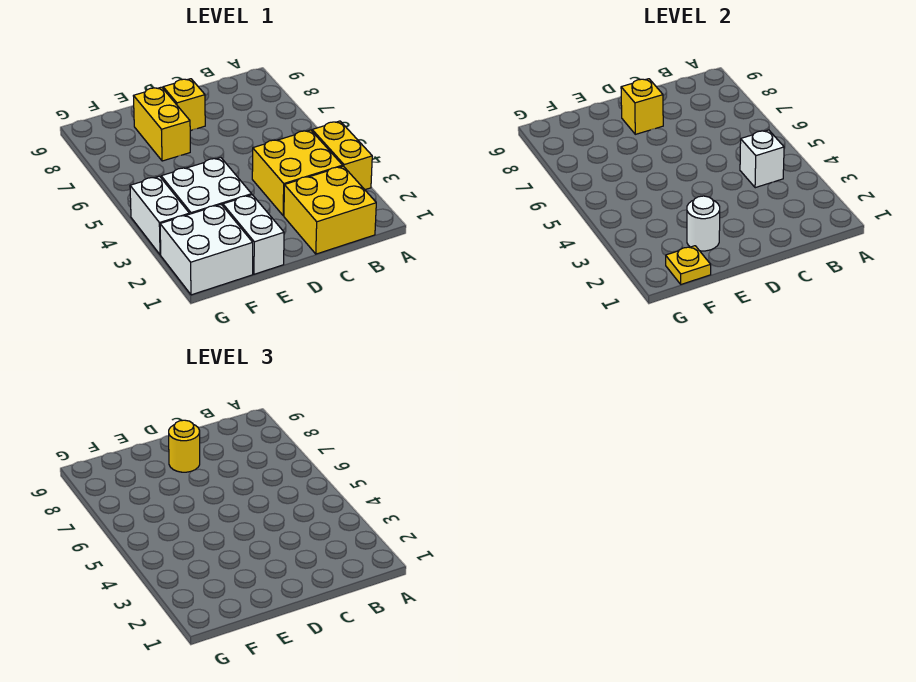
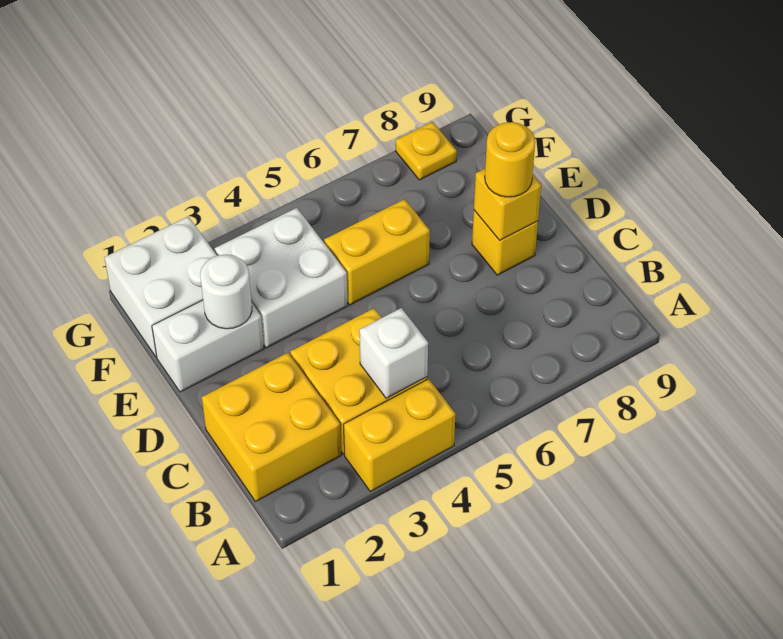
yellow 1x2 brick [134,87,190,161] -> yellow 1x2 brick moved to [324,199,430,305]
yellow 1x1 plate [666,246,711,284] -> yellow 1x1 plate moved to [396,122,457,180]
white 1x2 brick [130,176,189,255] -> none

